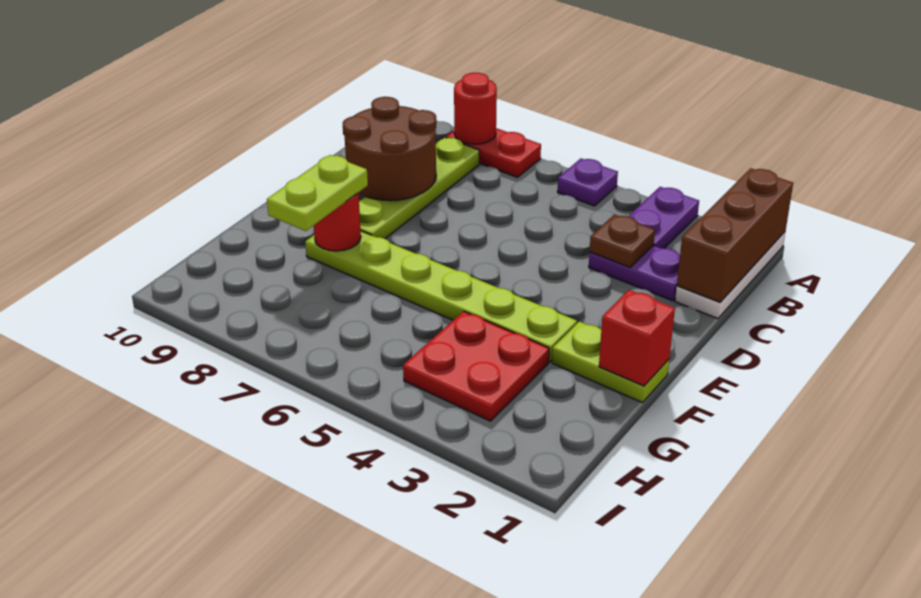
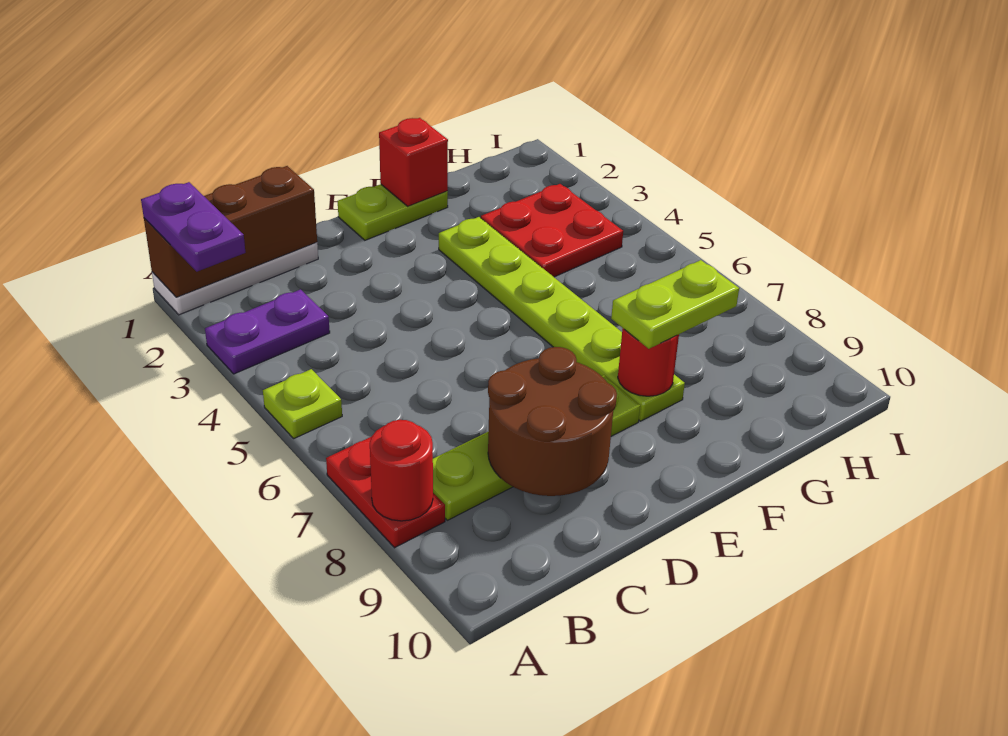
purple 1x1 plate [557,159,618,206] -> lime 1x1 plate [263,369,342,438]
purple 1x2 plate [589,245,680,301] -> purple 1x2 plate moved to [141,182,245,272]
brown 1x1 plate [590,214,655,267] -> none
lime 1x2 plate [552,322,669,403] -> lime 1x2 plate turned to [338,184,448,240]

